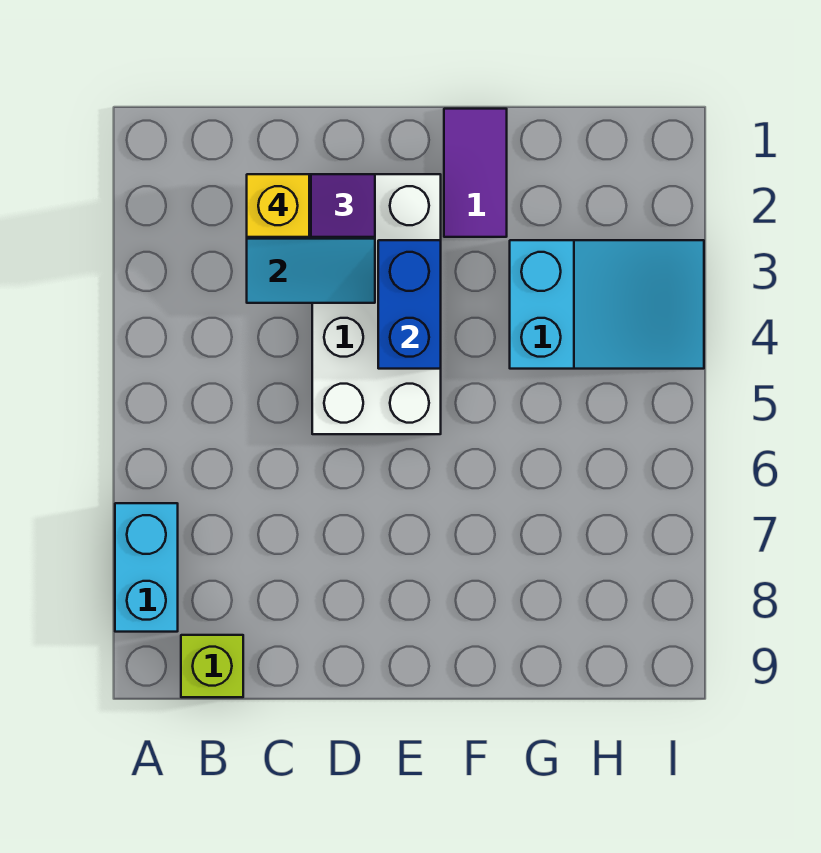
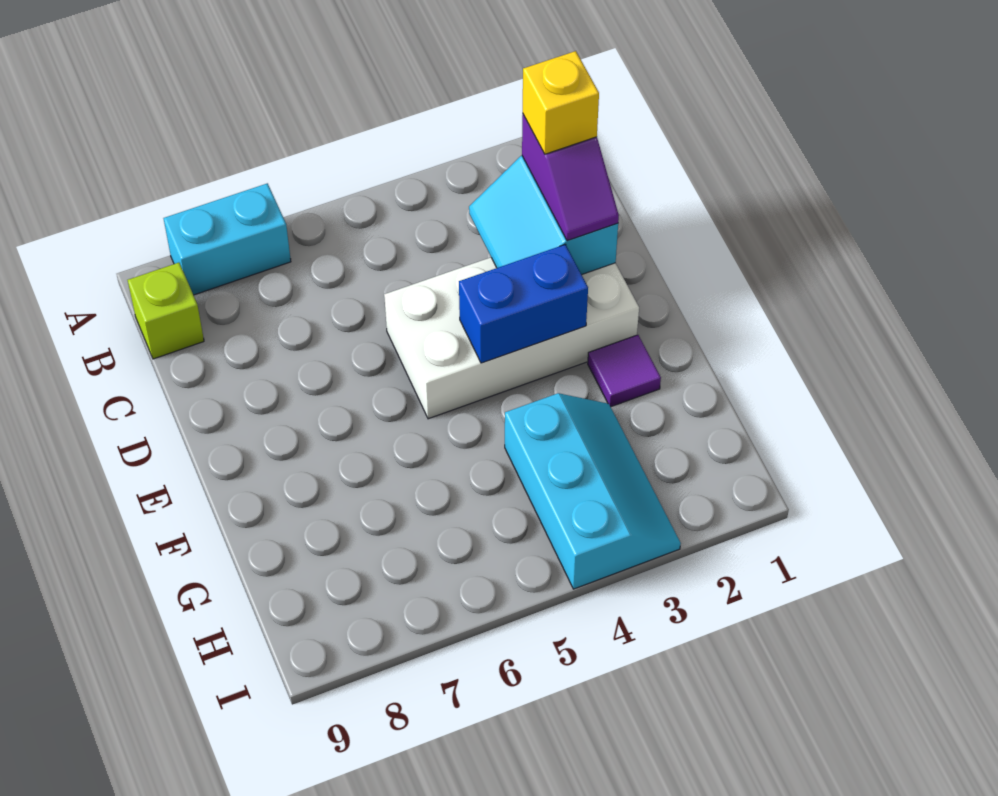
purple 1x2 tile [444,109,507,237] -> purple 1x1 tile [588,335,661,407]
cyan 2x3 slope [510,240,704,369] -> cyan 2x3 slope turned to [505,393,681,589]

